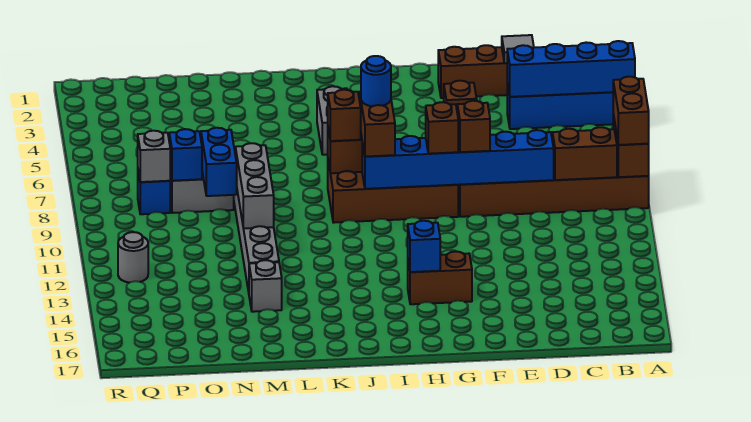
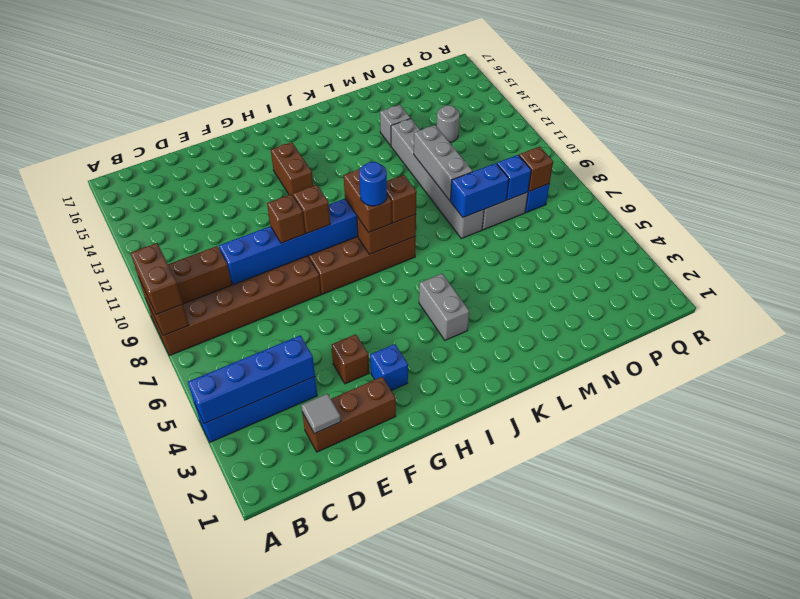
brown 1x2 brick [408,251,472,304] -> brown 1x2 brick turned to [271,142,313,195]
blue 1x1 brick [408,221,440,272] -> blue 1x1 brick moved to [370,344,408,391]
blue 1x2 brick [201,128,237,196] -> blue 1x2 brick turned to [451,163,509,218]
grey 1x1 brick [138,131,170,182] -> brown 1x1 brick [519,147,553,191]
grey 1x1 round brick [118,232,148,283] -> grey 1x1 round brick moved to [437,105,460,142]

